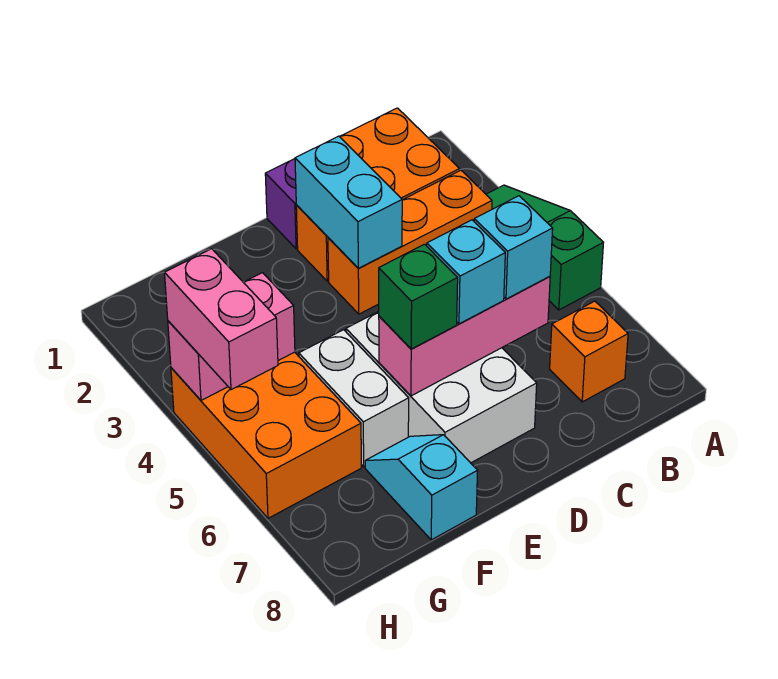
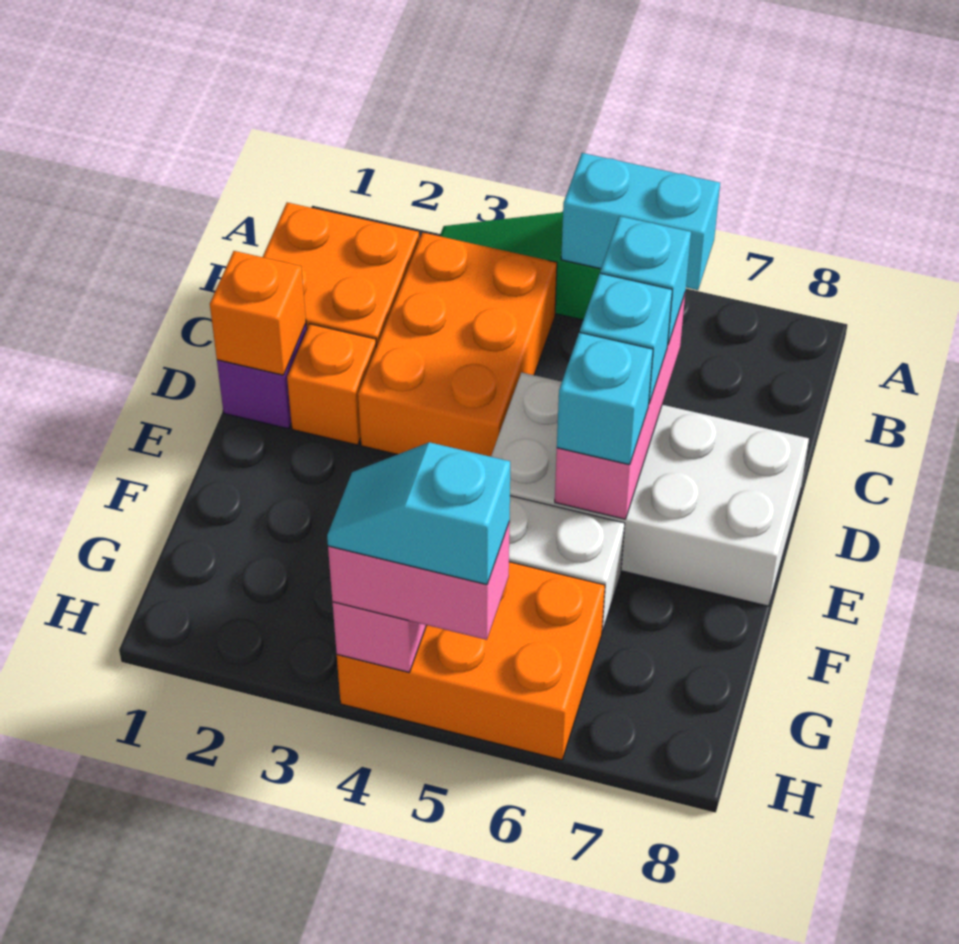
orange 1x3 brick [328,170,492,314] -> orange 2x3 brick [358,233,557,457]
orange 1x1 brick [550,301,628,402] -> orange 1x1 brick moved to [210,251,306,375]
cyan 1x2 brick [295,136,402,268] -> cyan 1x2 brick moved to [561,153,720,290]
white 2x3 brick [346,312,537,463] -> white 2x4 brick [491,372,809,606]
green 1x1 brick [379,244,458,349] -> cyan 1x1 brick [557,332,653,465]
cyan 1x2 slope [365,435,478,540] -> cyan 1x2 slope moved to [327,442,510,585]

